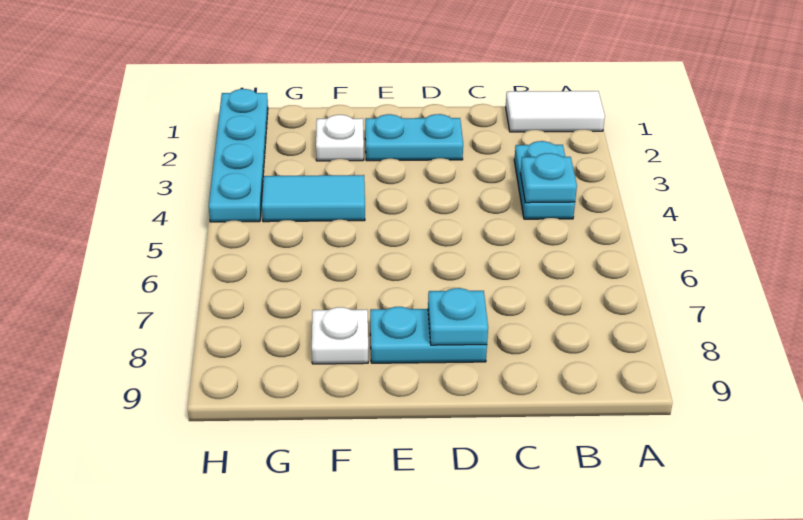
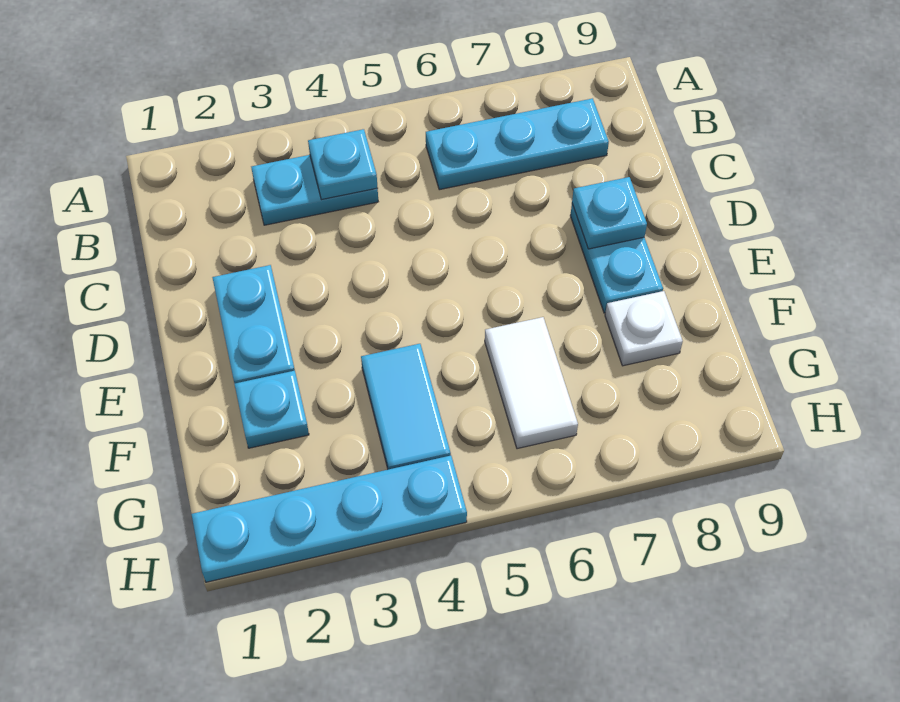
white 1x2 tile [506,91,605,132] -> white 1x2 tile moved to [485,317,578,449]
none -> cyan 1x3 plate [426,98,609,190]
white 1x1 plate [316,115,364,161] -> cyan 1x1 plate [235,371,309,448]

